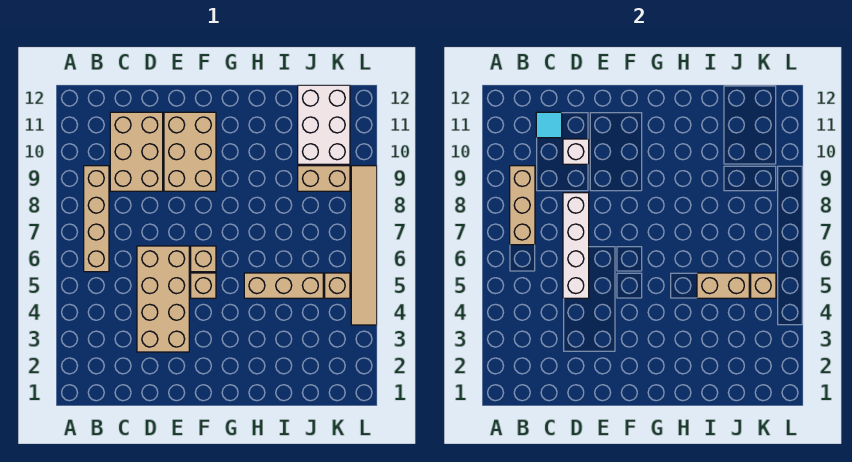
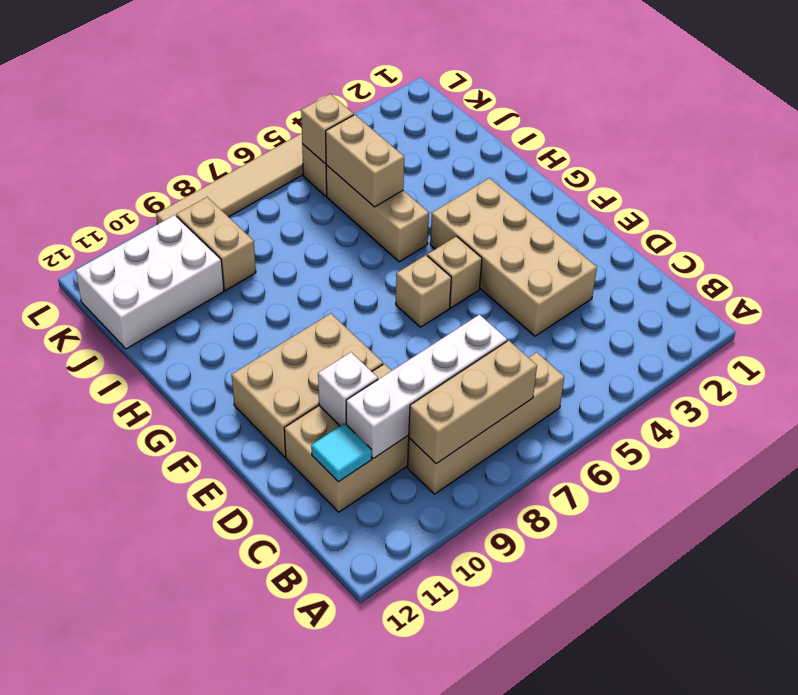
tan 2x4 brick [137,246,189,352] -> tan 2x4 brick turned to [430,178,597,336]
white 1x4 brick [563,193,589,298] -> white 1x4 brick moved to [346,315,507,459]

